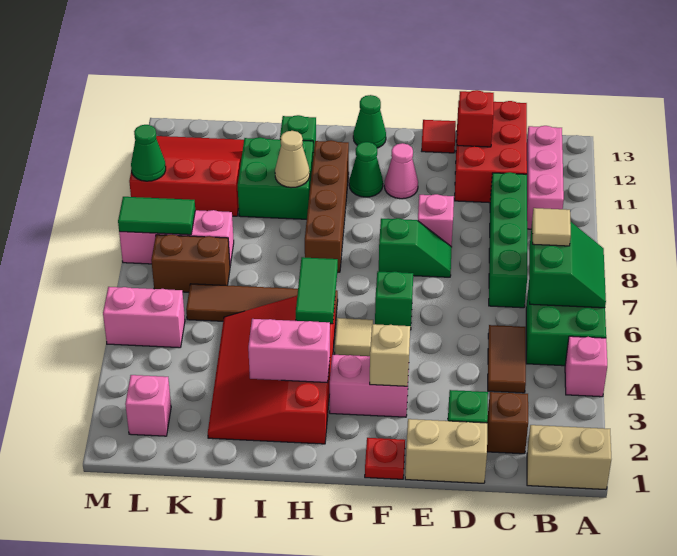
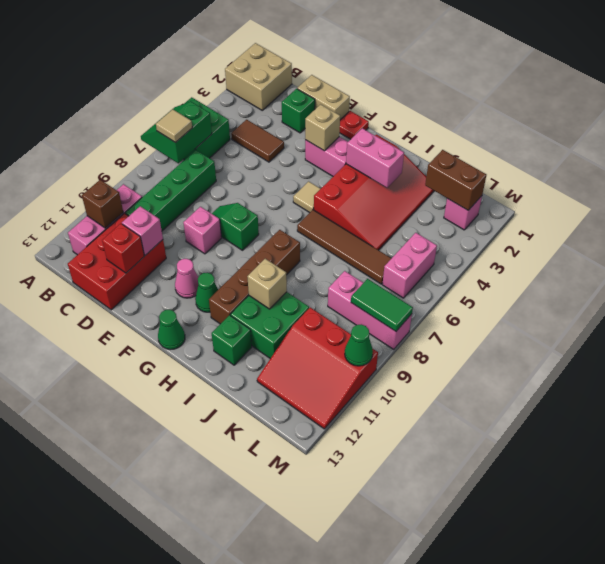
tan 1x2 brick [527,425,611,490] -> tan 2x2 brick [225,43,292,110]
pink 1x1 brick [565,336,607,397] -> pink 1x1 brick moved to [122,206,163,255]
brown 1x1 brick [487,392,528,454] -> brown 1x1 brick moved to [82,180,123,228]
brown 1x2 tile [488,325,526,393] -> brown 1x2 tile turned to [231,120,284,162]
red 1x1 tile [422,120,456,153] -> none
green 1x1 brick [375,271,413,330] -> none
green 1x2 tile [296,257,338,324] -> none
tan 1x1 cone [275,131,310,188] -> tan 1x1 brick [247,259,287,309]
brown 1x2 brick [151,235,230,292] -> brown 1x2 brick moved to [425,150,486,210]
pink 1x2 brick [103,287,185,348] -> pink 1x2 brick turned to [382,233,437,298]

